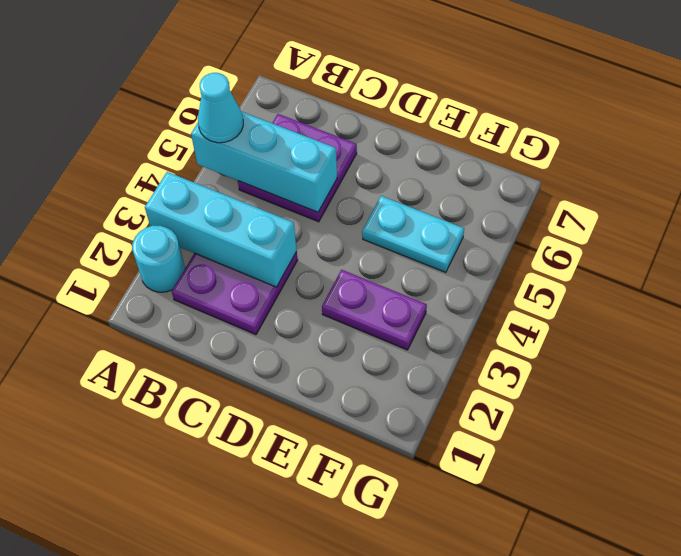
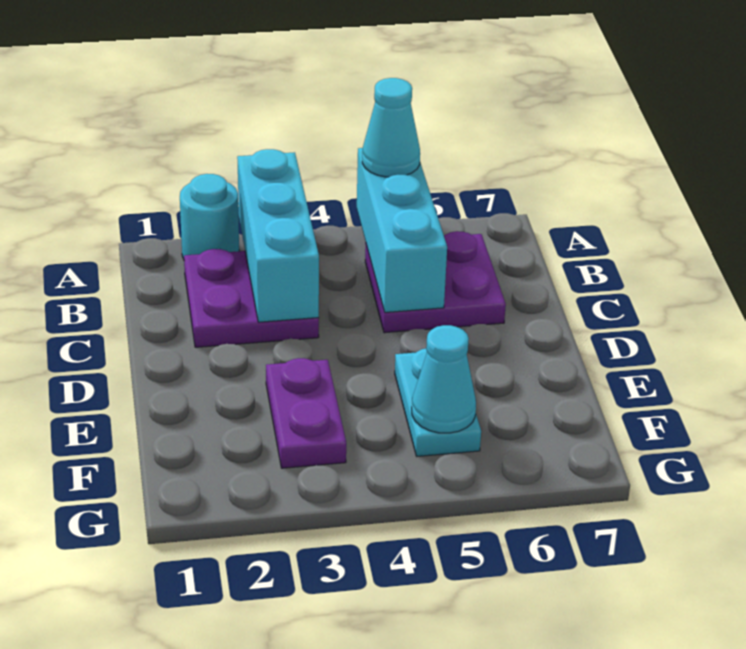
none -> cyan 1x1 cone [412,325,476,433]

